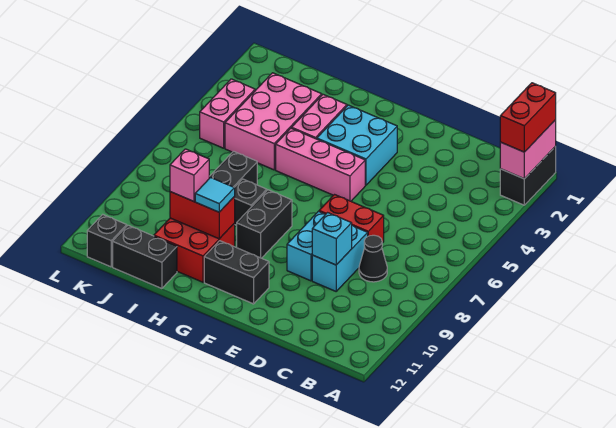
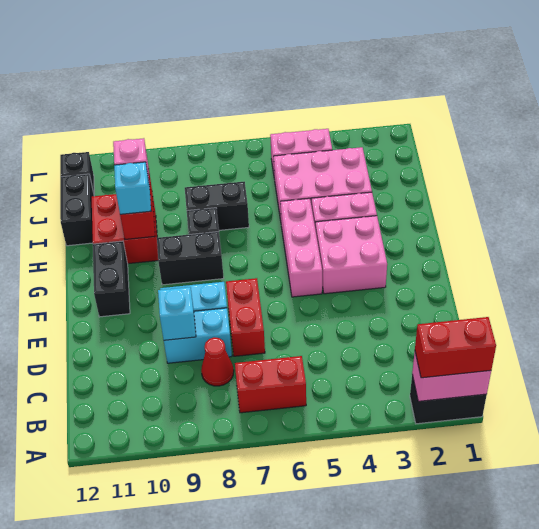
none -> red 1x2 brick [235,356,306,413]
black 1x1 cone [359,235,387,282] -> red 1x1 cone [201,337,234,386]
cyan 2x2 brick [317,105,397,185] -> pink 2x2 brick [316,216,387,294]
cyan 1x1 tile [195,177,235,212] -> cyan 1x1 brick [114,162,151,214]

